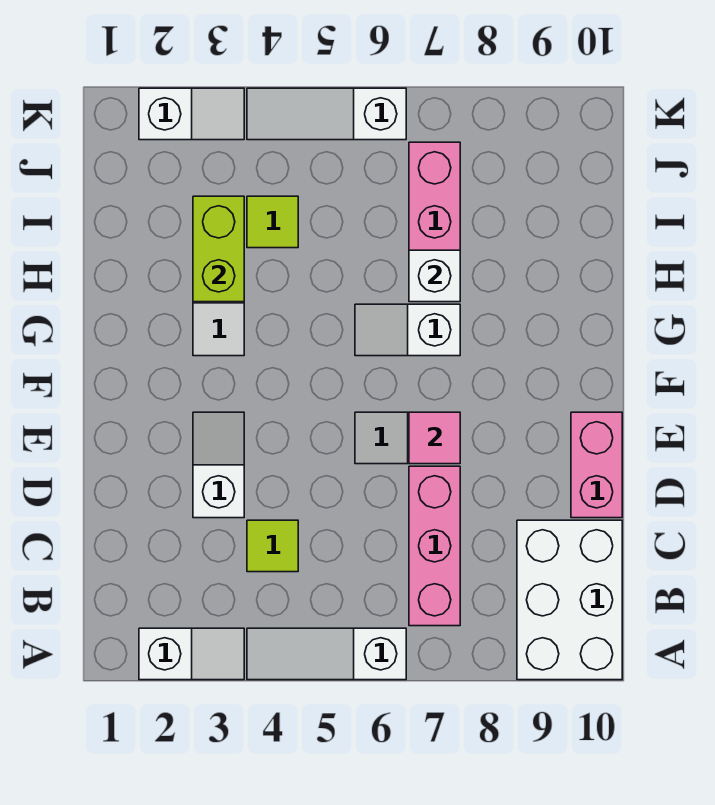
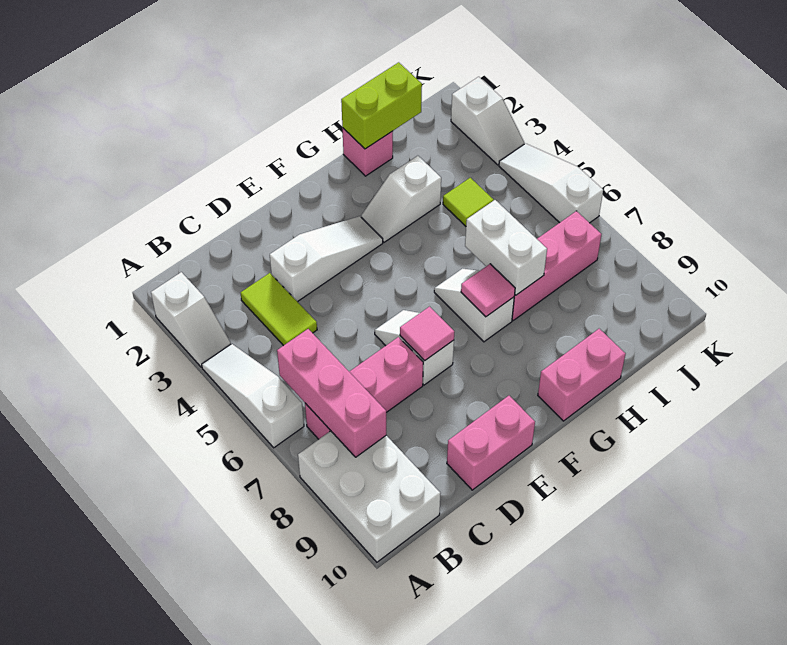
white 2x3 brick [517,520,622,680] -> white 2x3 brick turned to [298,431,441,562]
none -> pink 1x3 brick [277,329,386,457]
lime 1x1 tile [247,520,298,572] -> lime 1x2 tile [241,273,317,346]
white 1x2 slope [193,412,244,518] -> white 1x3 slope [270,216,383,302]
none -> pink 1x1 tile [461,264,515,317]
none -> pink 1x2 brick [538,329,626,421]
none -> pink 1x1 brick [342,128,393,176]
lime 1x2 brick [193,196,244,302] -> lime 1x2 brick moved to [341,62,422,149]
white 1x1 brick [409,250,460,302] -> white 1x2 brick [465,200,547,295]

